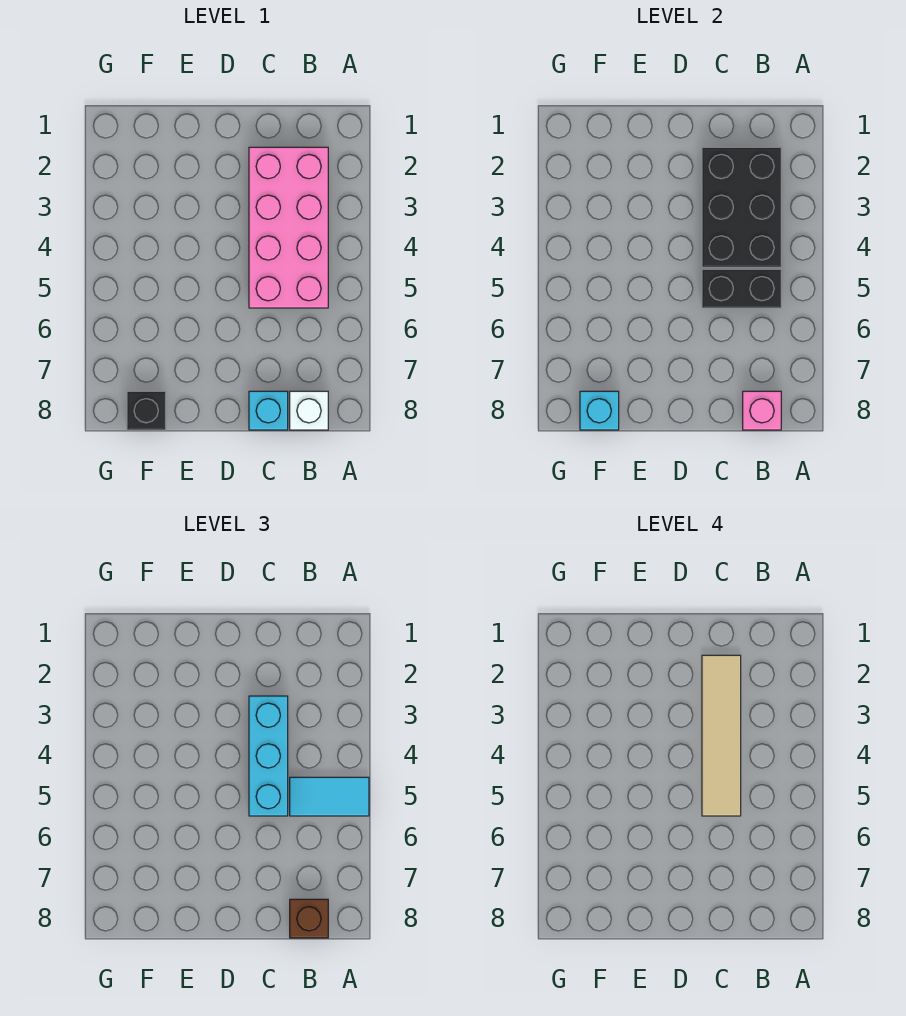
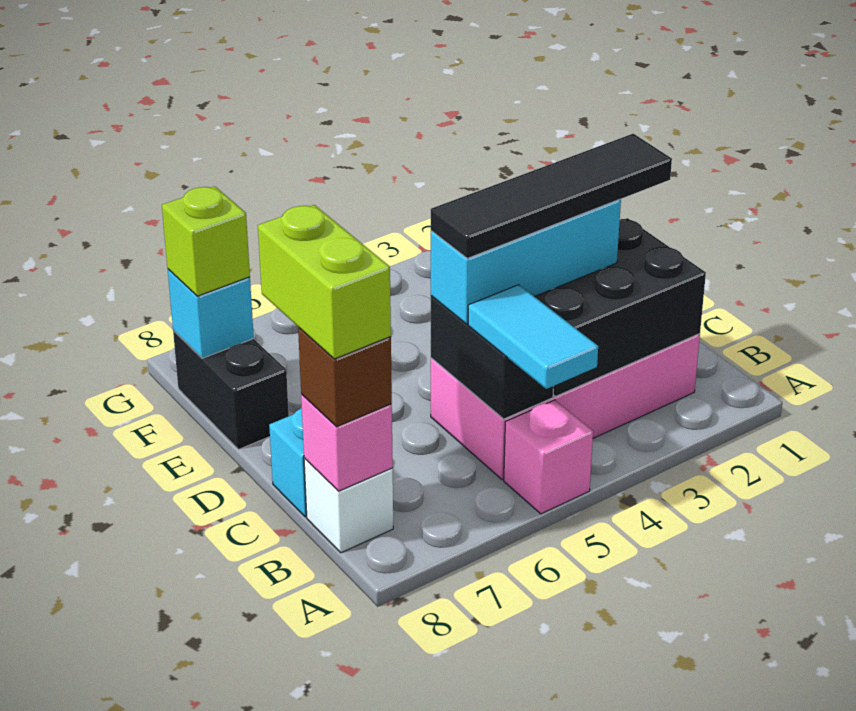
none -> pink 1x1 brick [504,400,593,514]
none -> lime 1x2 brick [258,205,391,359]
tan 1x4 tile [702,655,741,816] -> black 1x4 tile [431,134,672,258]
black 1x1 brick [127,391,166,430] -> black 1x2 brick [173,330,289,450]
none -> lime 1x1 brick [162,187,250,296]

